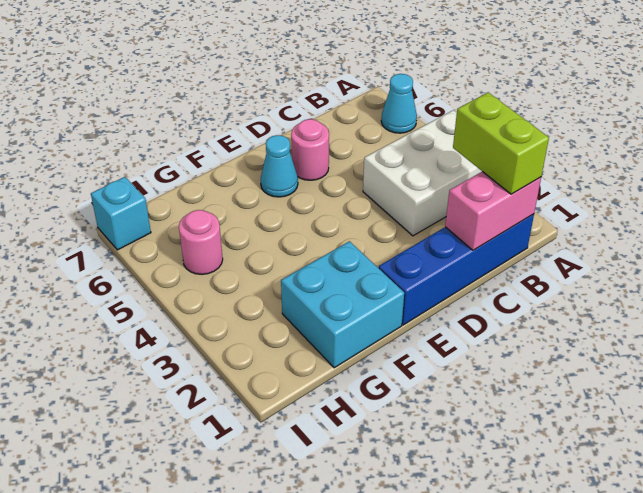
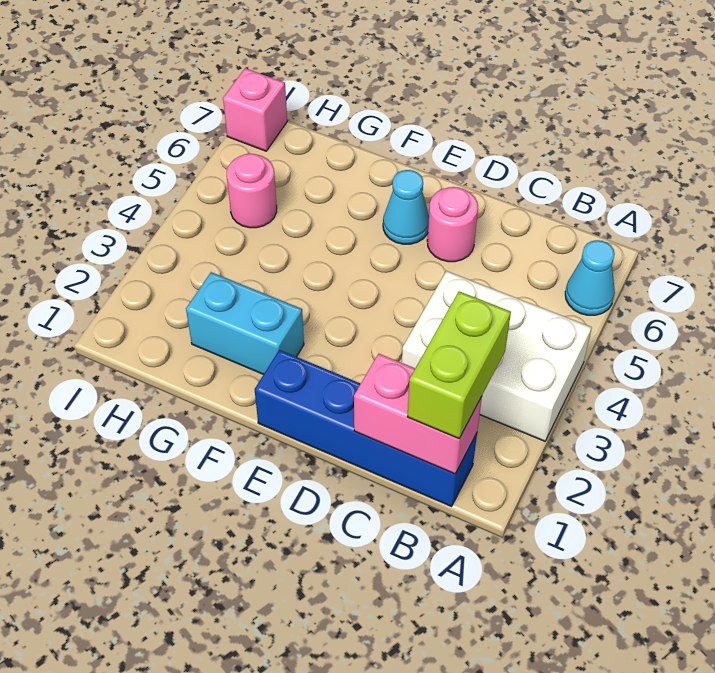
cyan 2x2 brick [281,241,404,368] -> cyan 1x2 brick [186,272,304,374]
cyan 1x1 brick [91,177,151,250] -> pink 1x1 brick [223,68,287,151]

